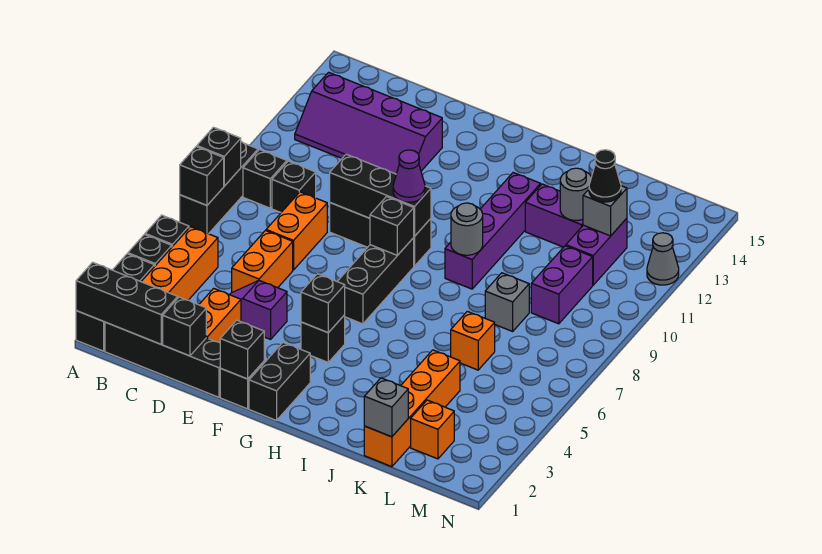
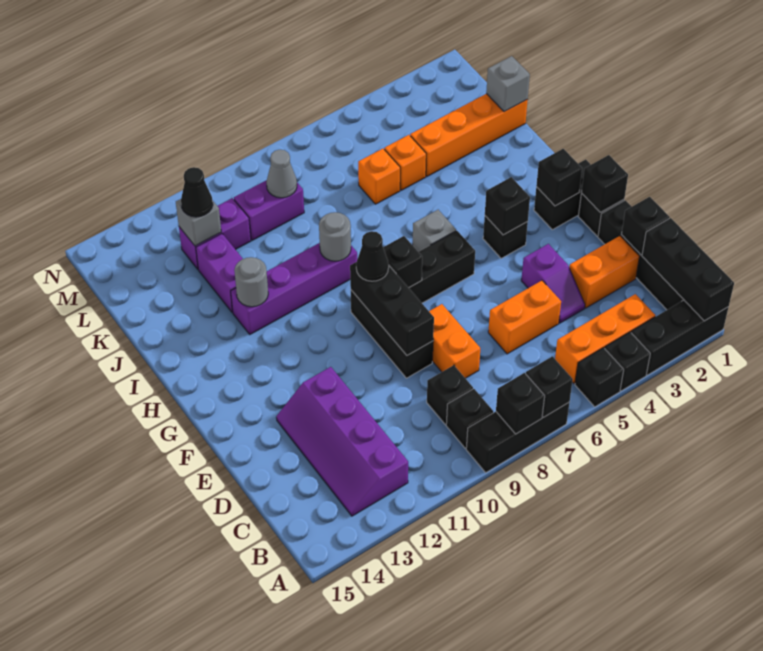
purple 2x4 slope [295,72,442,174] -> purple 2x4 slope turned to [276,367,408,516]
orange 1x2 brick [266,192,327,270] -> orange 1x2 brick turned to [429,304,480,378]
none -> black 1x1 brick [536,149,582,206]
purple 1x1 cone [393,150,425,202] -> black 1x1 cone [356,231,389,281]
grey 1x1 brick [485,273,529,331] -> grey 1x1 brick moved to [413,210,456,252]
grey 1x1 round brick [560,168,591,221] -> grey 1x1 round brick moved to [234,257,268,307]
orange 1x1 brick [411,400,454,459] -> orange 1x1 brick moved to [384,135,426,190]
grey 1x1 cone [647,233,679,285] -> grey 1x1 cone moved to [266,150,297,198]

